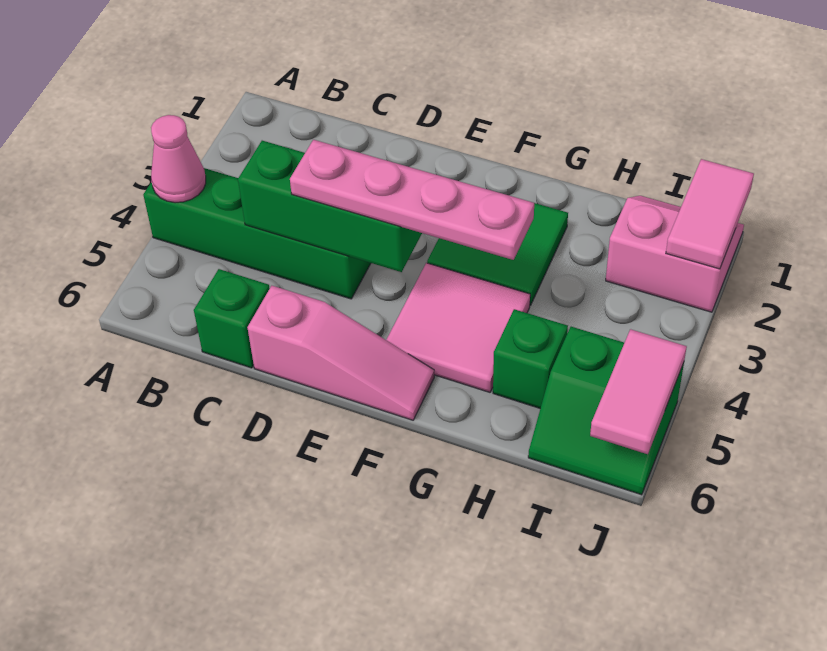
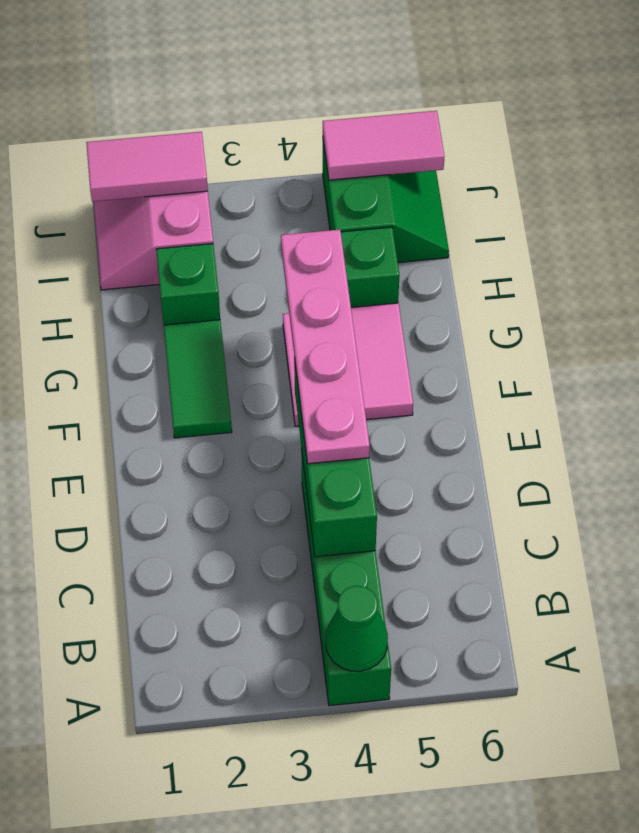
pink 1x1 cone [151,115,206,203] -> green 1x1 cone [326,586,388,671]
green 1x1 brick [194,269,270,368] -> green 1x1 brick moved to [156,244,220,325]
pink 1x3 slope [247,286,434,420] -> none
green 2x2 tile [427,203,568,306] -> green 1x2 tile [164,320,232,438]

